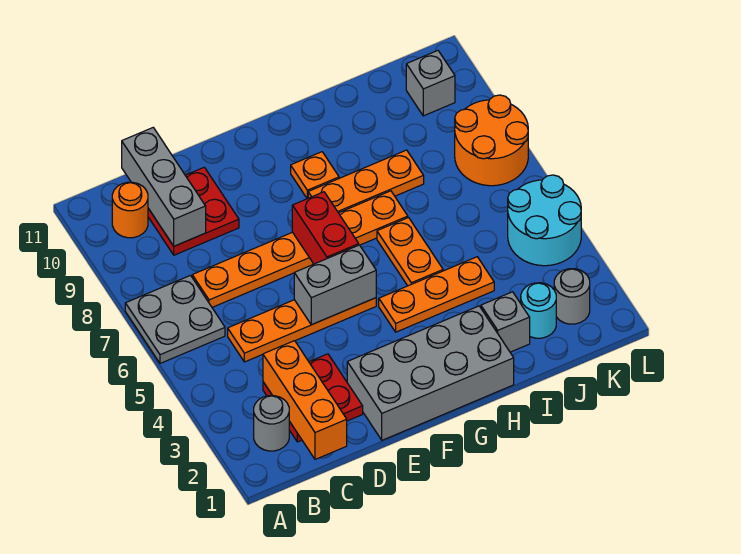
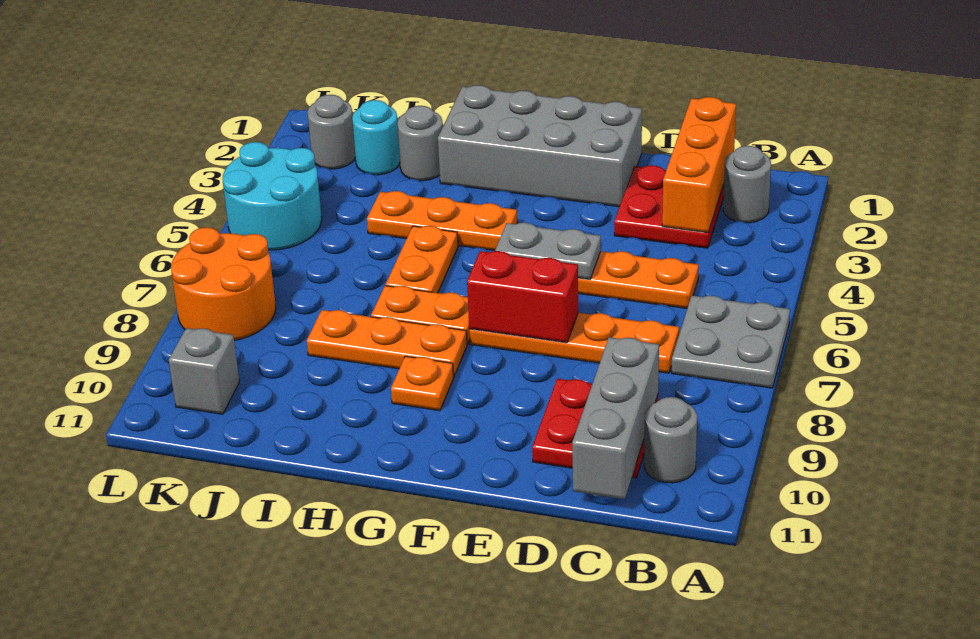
orange 1x1 round brick [112,182,148,238] -> grey 1x1 round brick [644,397,697,483]
grey 1x2 brick [294,245,376,325] -> grey 1x2 plate [495,223,601,279]
red 1x2 brick [292,192,359,264] -> red 1x2 brick turned to [467,251,578,343]
grey 1x1 brick [481,292,530,352] -> grey 1x1 round brick [397,106,443,181]

